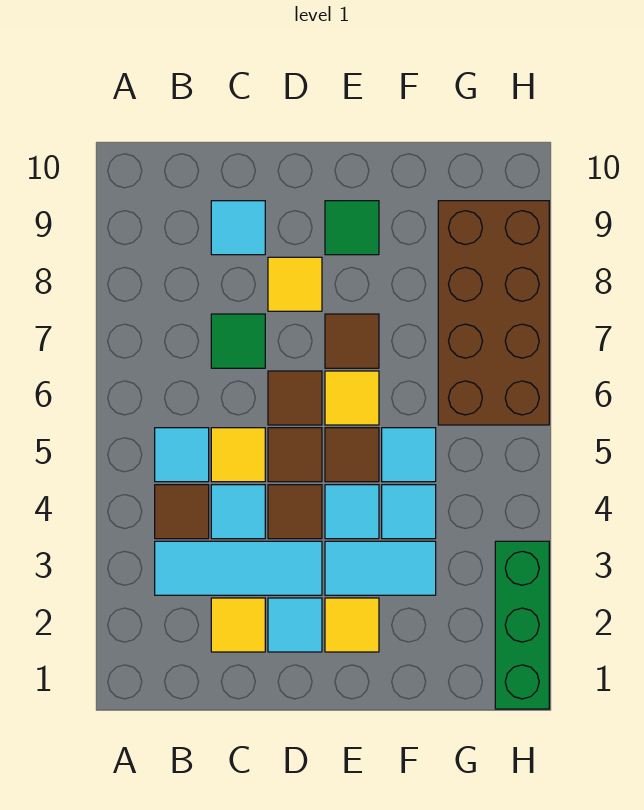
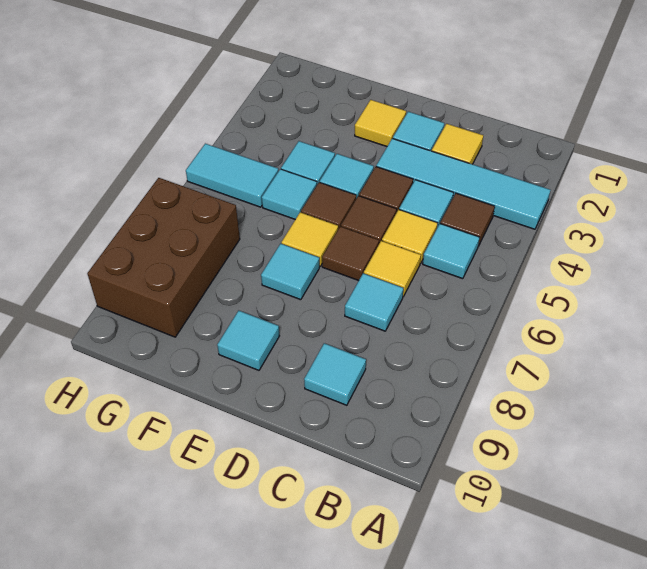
cyan 1x3 tile [155,541,322,595] -> cyan 1x4 tile [376,139,550,229]
green 1x1 tile [211,314,265,368] -> cyan 1x1 tile [345,273,403,331]
yellow 1x1 tile [268,257,322,311] -> yellow 1x1 tile moved to [364,241,421,297]
cyan 1x2 tile [325,541,436,595] -> cyan 1x2 tile moved to [186,144,278,207]
brown 1x1 tile [325,314,379,368] -> cyan 1x1 tile [261,244,319,300]
green 1x1 tile [325,201,379,255] -> cyan 1x1 tile [217,311,279,370]
brown 2x4 brick [438,201,549,425] -> brown 2x3 brick [87,178,240,337]
green 1x3 brick [495,541,549,709] -> none

